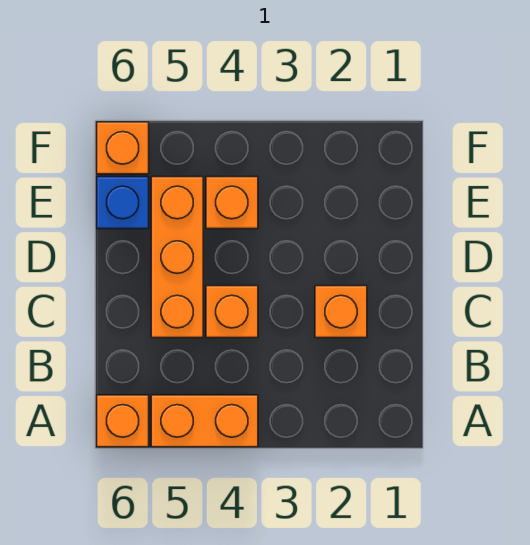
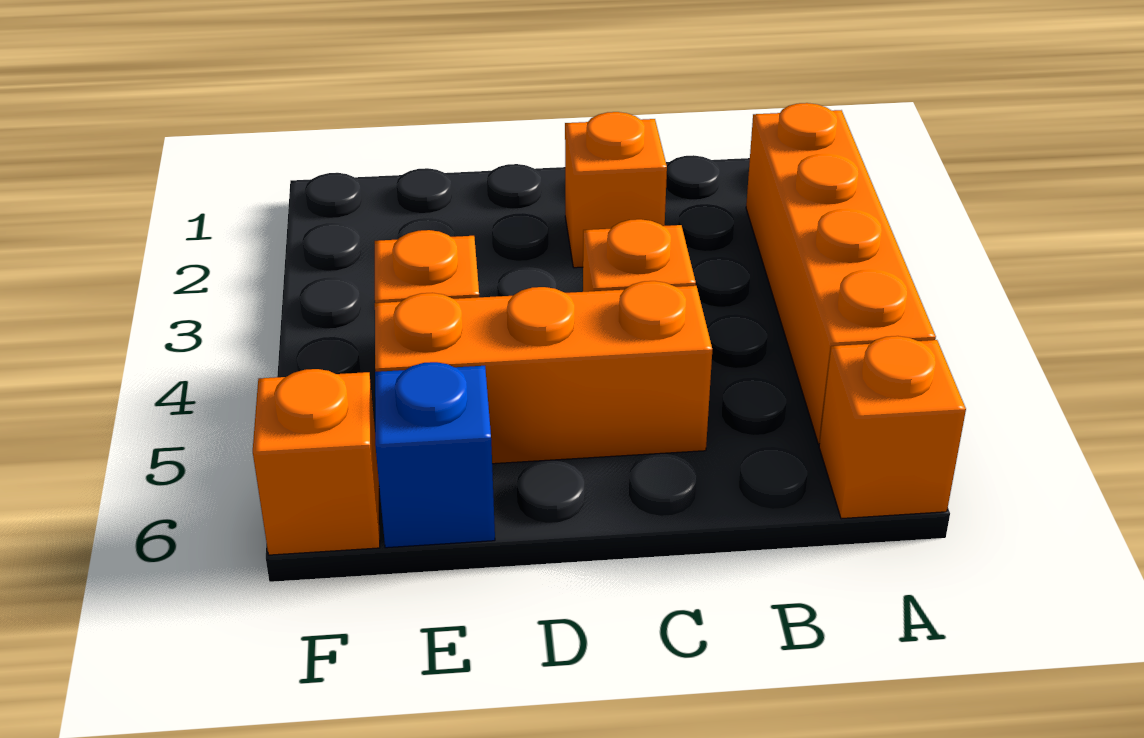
orange 1x2 brick [151,395,258,447] -> orange 1x4 brick [746,103,936,444]

